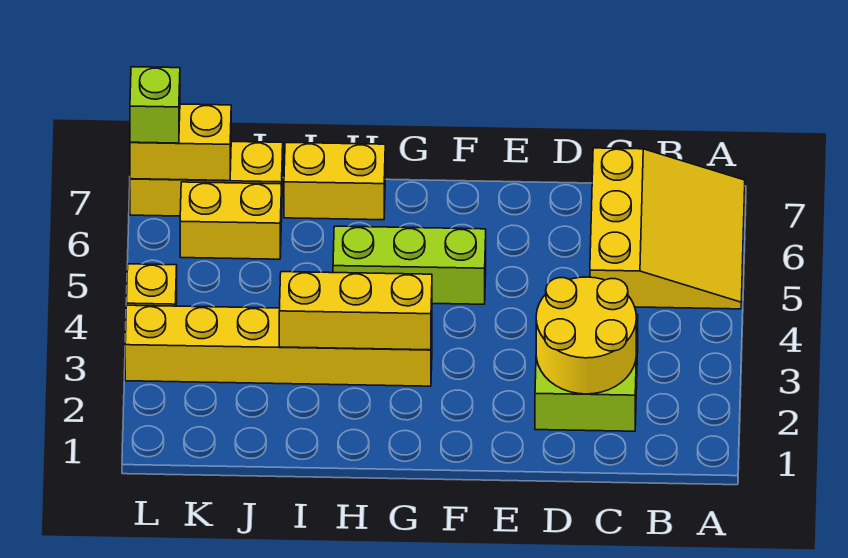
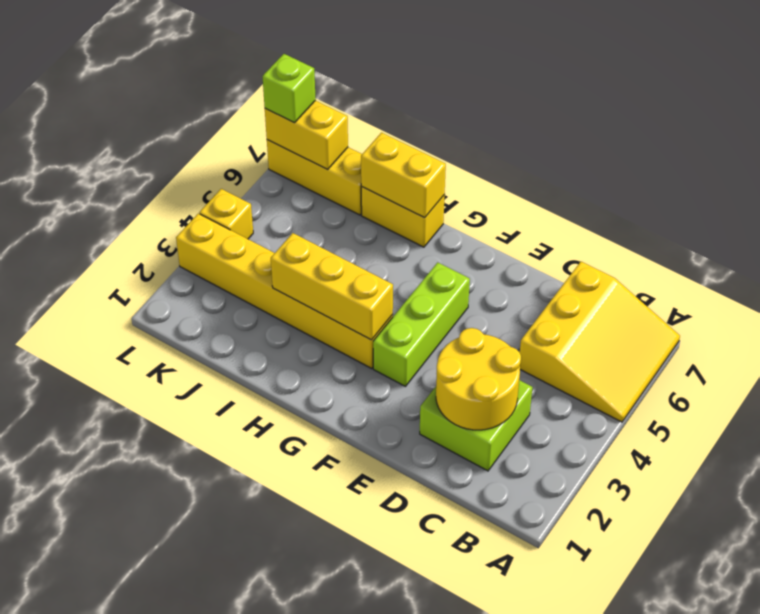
lime 1x3 brick [333,226,486,304] -> lime 1x3 brick turned to [373,263,470,386]
yellow 1x2 brick [180,182,282,259] -> yellow 1x2 brick moved to [361,133,446,218]

